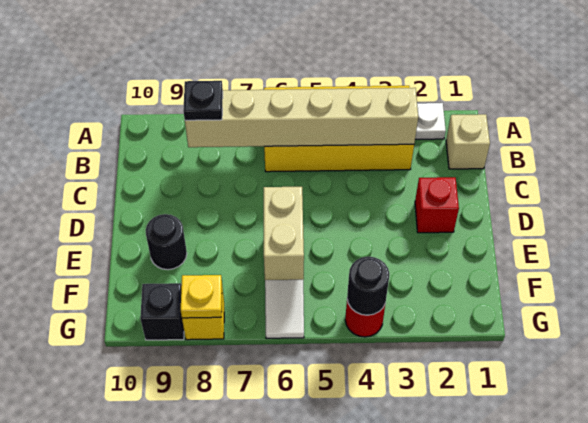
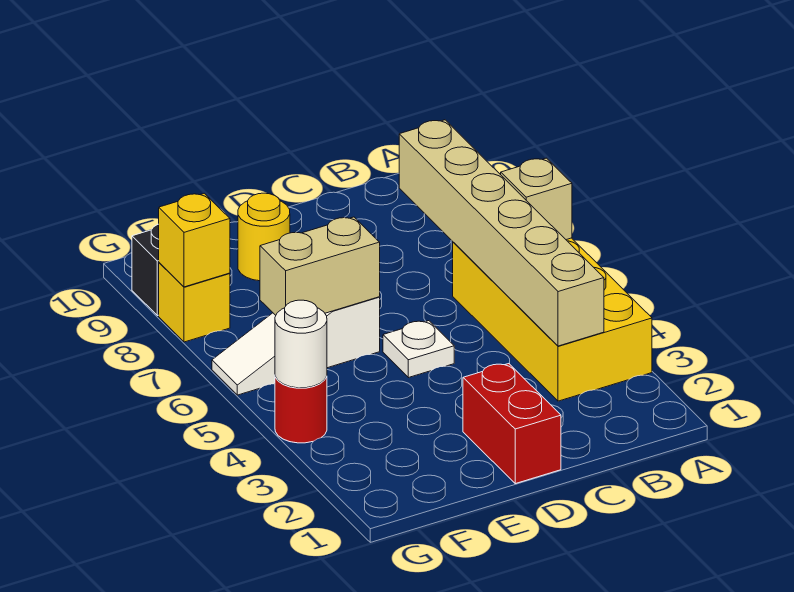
white 1x1 plate [415,103,446,139] -> white 1x1 plate moved to [383,321,454,378]
tan 1x1 brick [446,114,490,169] -> tan 1x1 brick moved to [501,158,572,240]
black 1x1 plate [183,81,223,120] -> none
red 1x1 brick [415,177,459,233] -> red 1x2 brick [463,364,561,484]
black 1x1 round brick [146,214,187,270] -> yellow 1x1 round brick [238,193,290,281]
black 1x1 round brick [347,257,389,315] -> white 1x1 round brick [275,300,327,388]
yellow 1x1 plate [181,275,222,318] -> yellow 1x1 brick [159,193,230,287]

